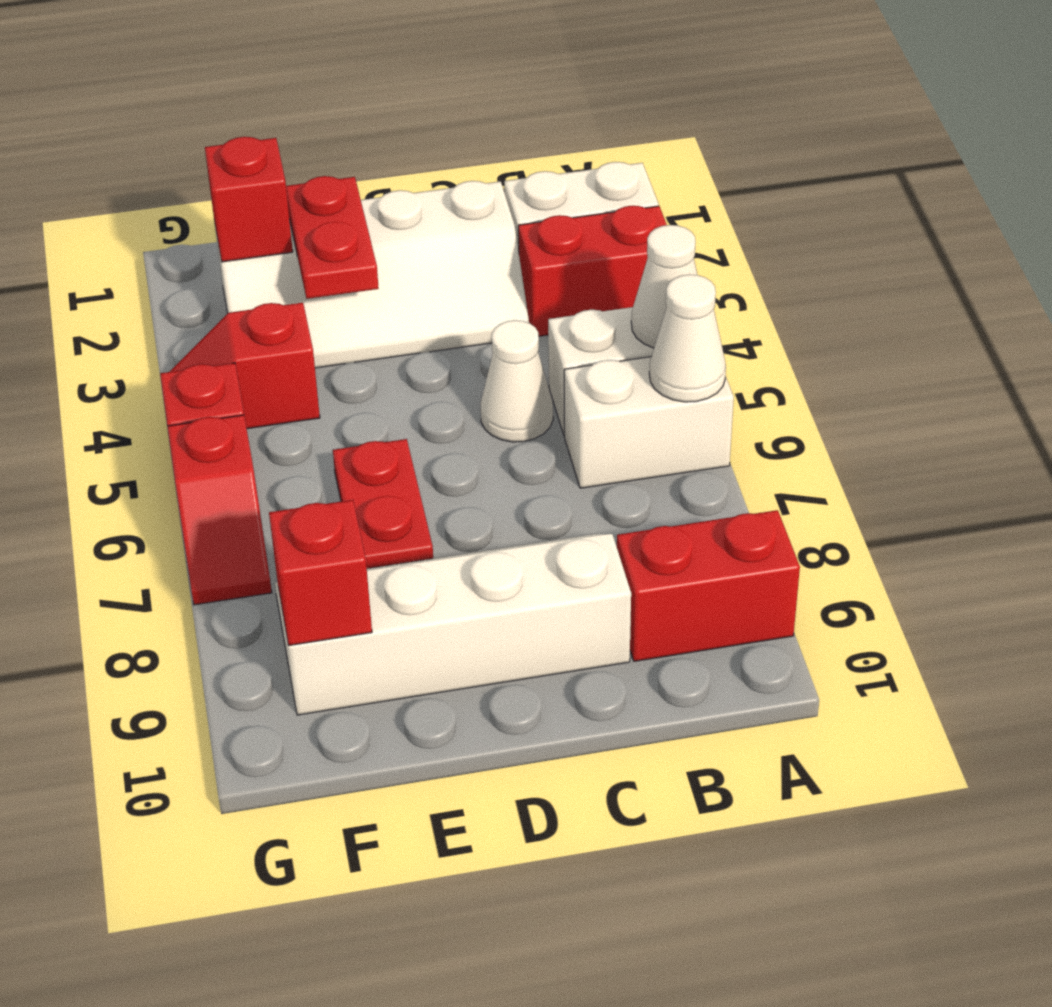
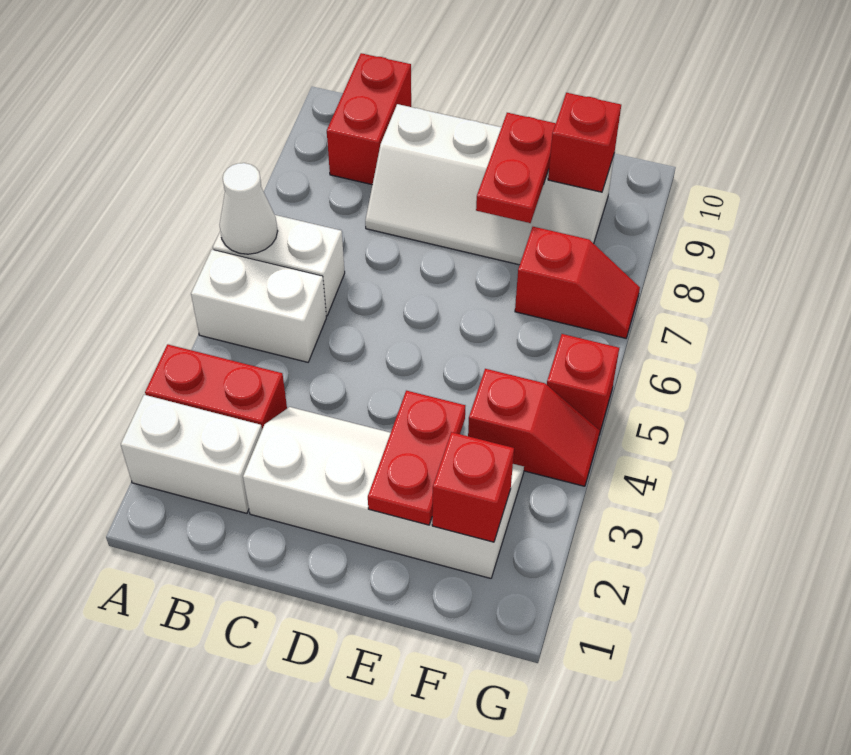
white 1x1 cone [631,225,697,348] -> none
red 1x2 brick [617,510,800,661] -> red 1x2 brick turned to [327,53,411,185]
white 1x1 cone [480,320,553,442] -> none
red 1x2 plate [333,439,433,569] -> red 1x2 plate moved to [476,113,556,223]
red 1x2 slope [167,415,272,605] -> red 1x2 slope turned to [515,227,640,338]

